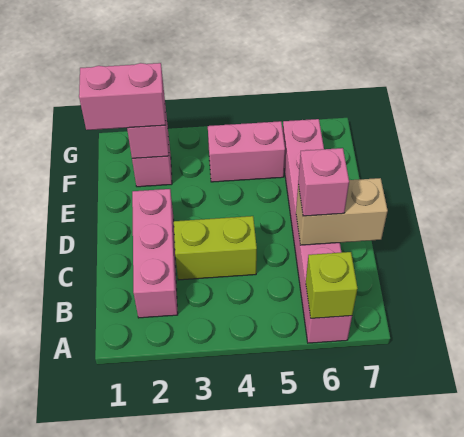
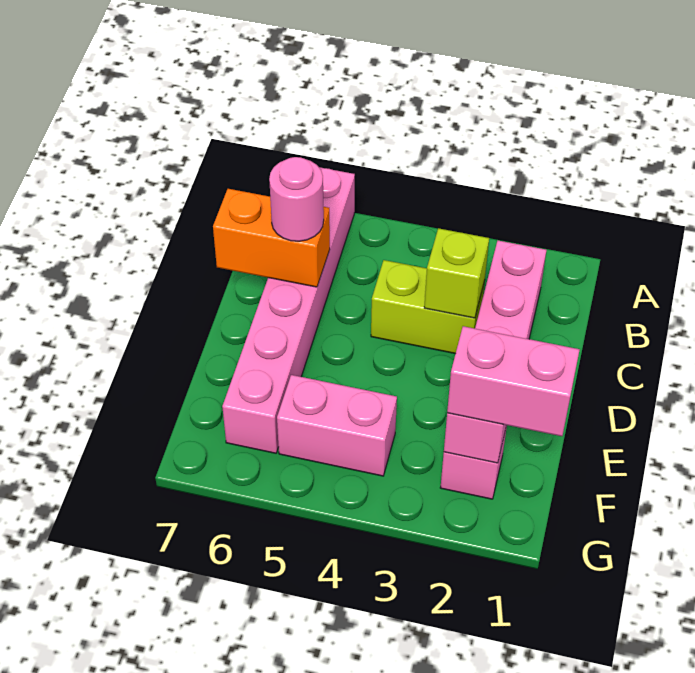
lime 1x1 brick [306,252,358,318] -> lime 1x1 brick moved to [424,228,489,318]
tan 1x2 brick [296,178,388,245] -> orange 1x2 brick [213,189,330,287]
pink 1x1 brick [298,148,349,216] -> pink 1x1 round brick [269,157,324,241]

